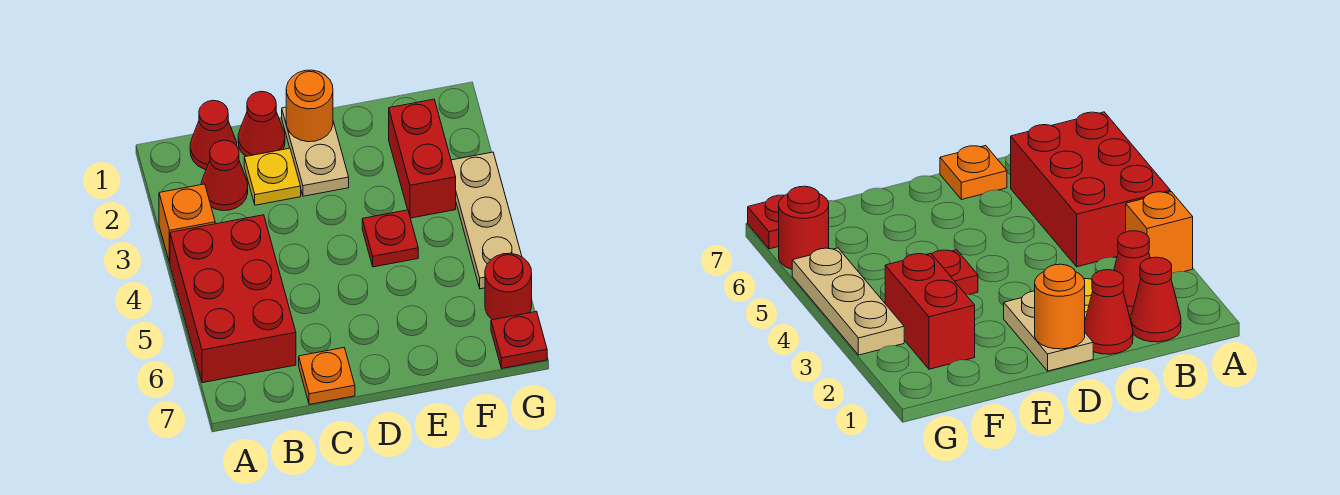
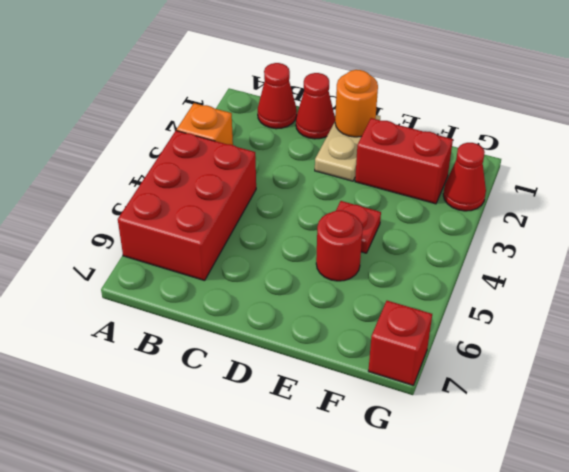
red 1x1 cone [201,140,248,211] -> red 1x1 cone moved to [443,143,486,211]
yellow 1x1 plate [244,148,301,205] -> none
orange 1x1 plate [299,348,355,405] -> none
red 1x2 brick [389,99,456,218] -> red 1x2 brick turned to [355,118,453,204]
tan 1x3 plate [451,152,522,289] -> none
red 1x1 round brick [485,253,532,320] -> red 1x1 round brick moved to [316,210,363,281]
red 1x1 plate [491,311,547,368] -> red 1x1 brick [368,301,432,385]

